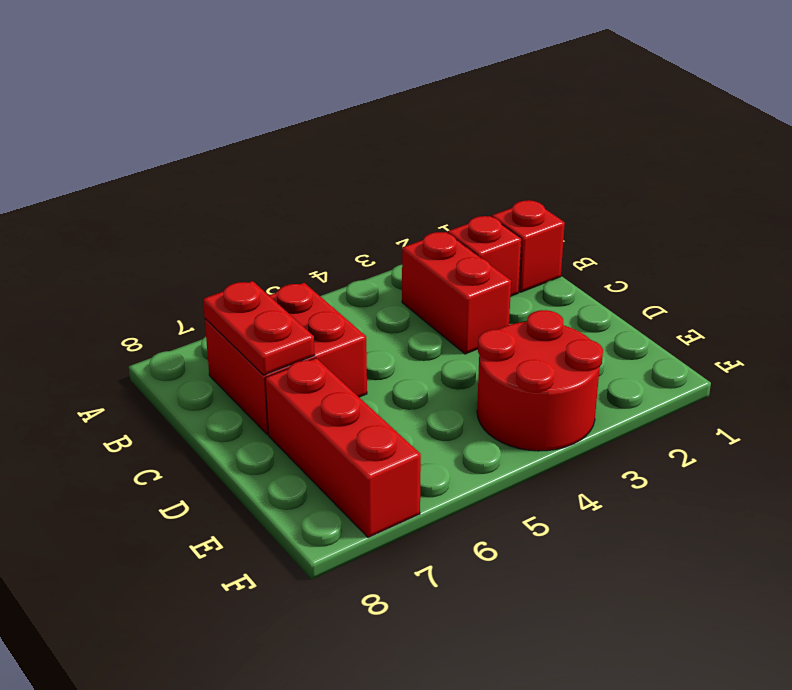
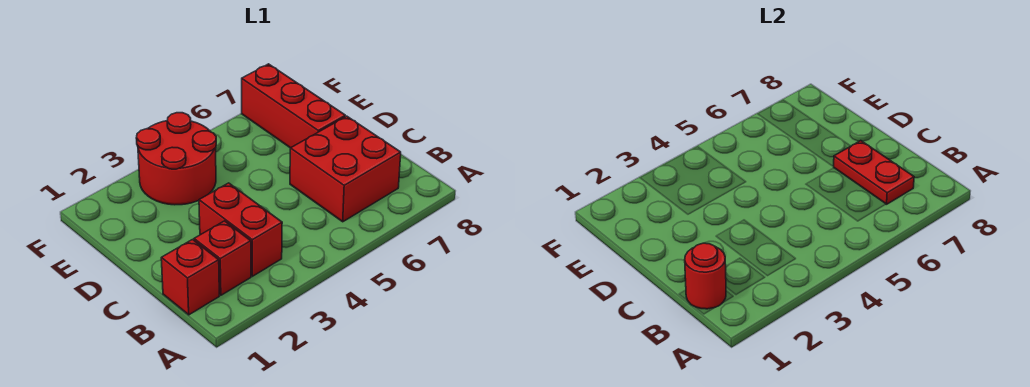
none -> red 1x1 round brick [685,243,726,309]

